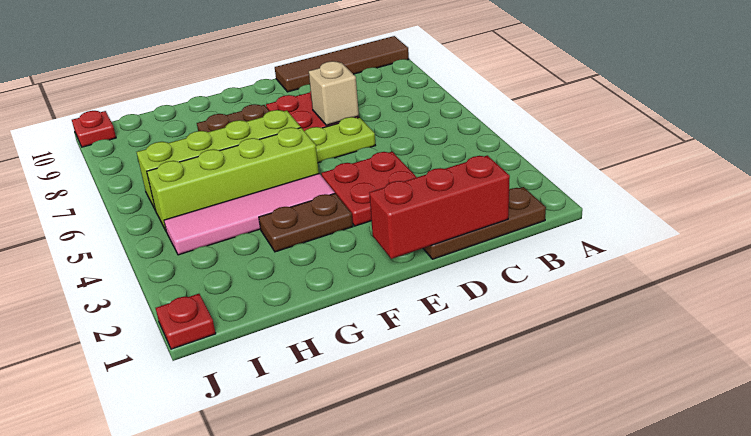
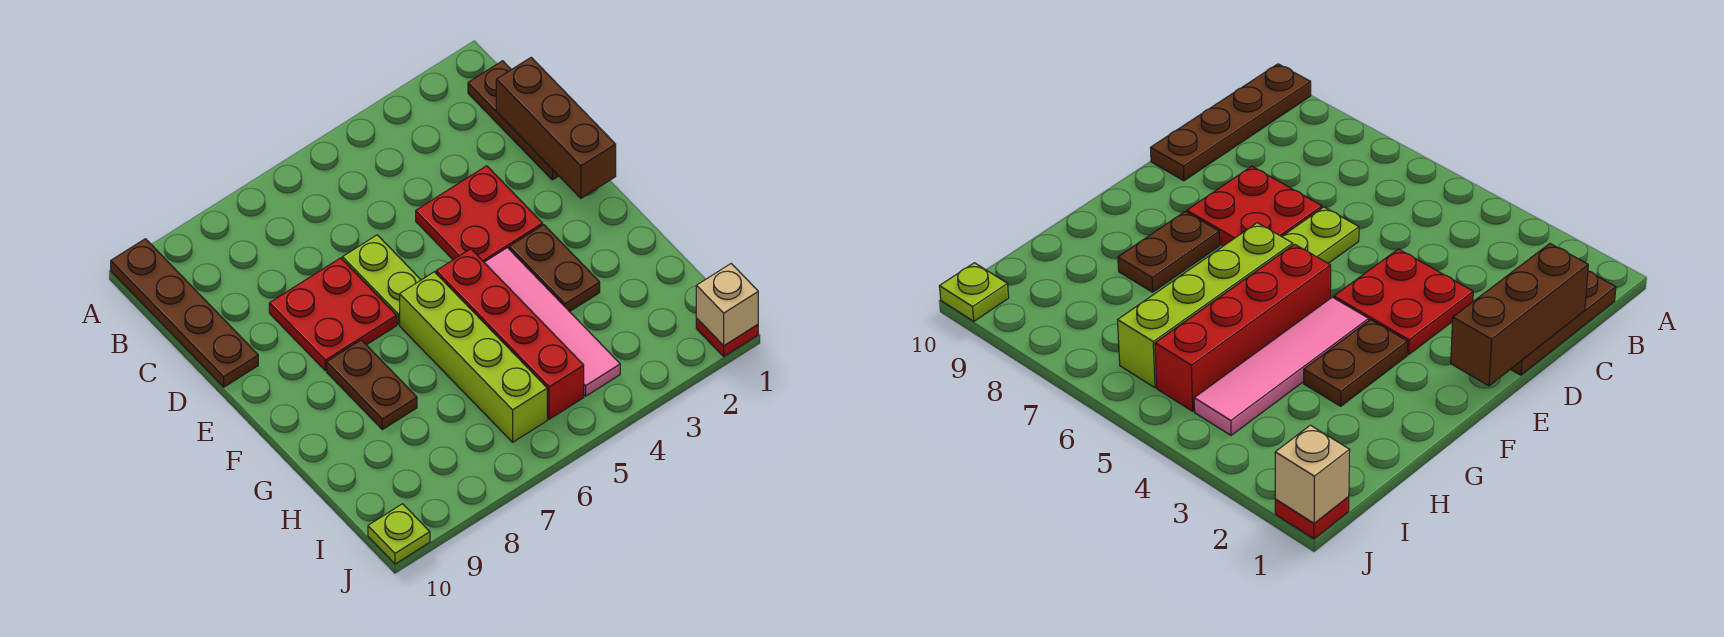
brown 1x4 tile [275,36,409,92] -> brown 1x4 plate [111,239,258,387]
red 1x3 brick [369,155,510,259] -> brown 1x3 brick [496,57,616,198]
tan 1x1 brick [309,61,359,125] -> tan 1x1 brick moved to [696,264,758,346]
lime 1x4 brick [147,127,319,231] -> red 1x4 brick [436,249,584,419]
red 1x1 plate [72,111,116,147] -> lime 1x1 plate [368,504,430,564]

